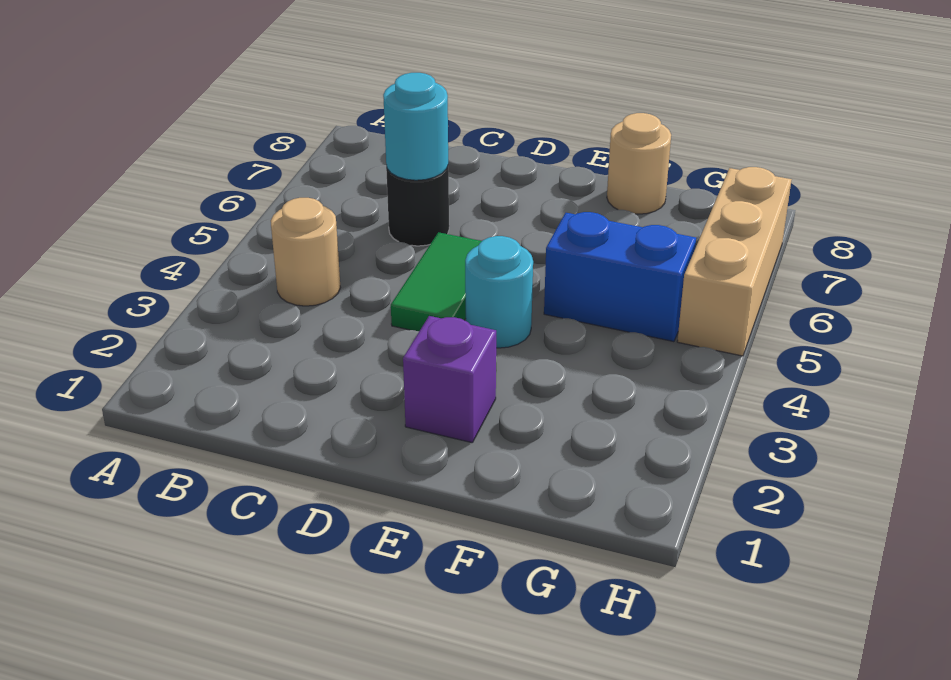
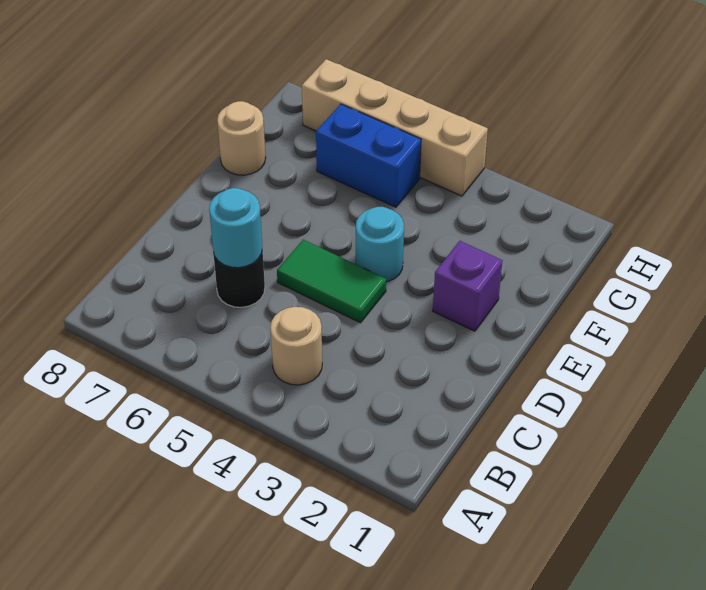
blue 1x2 brick [544,212,696,342] -> blue 1x2 brick turned to [316,104,421,207]
tan 1x3 brick [677,167,792,356] -> tan 1x4 brick [302,59,488,196]

